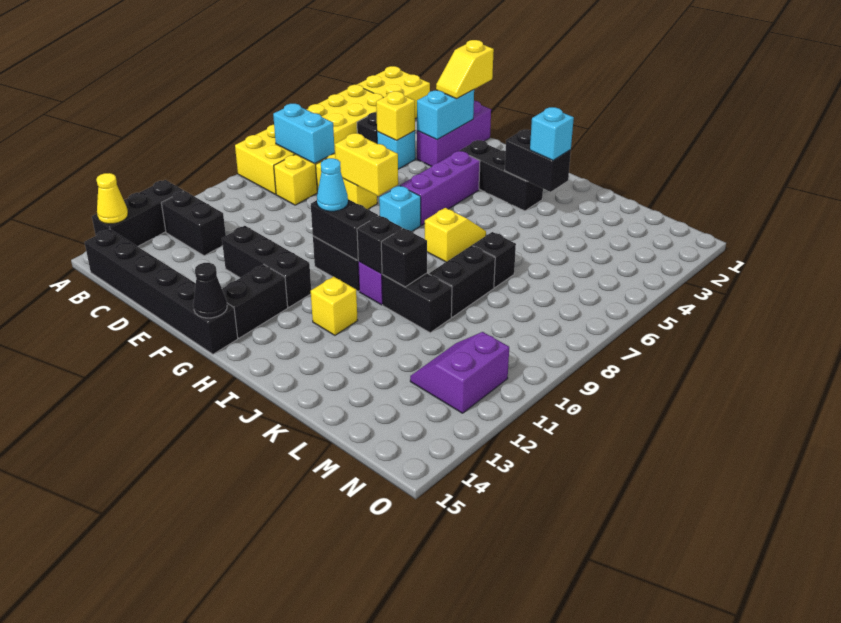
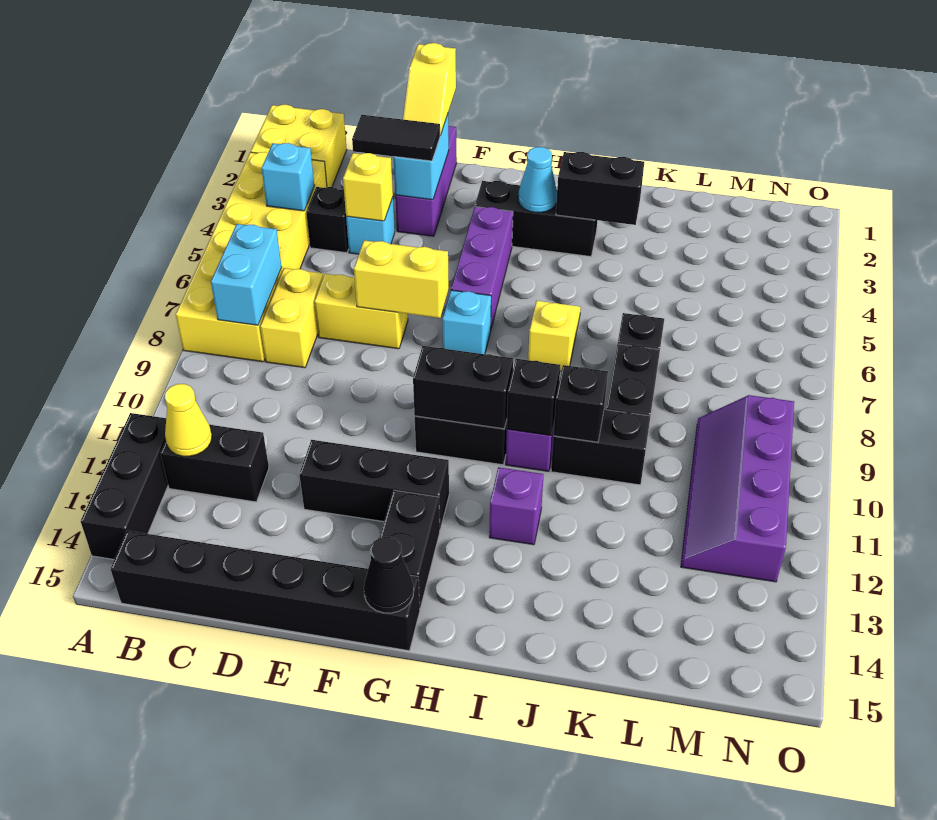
yellow 1x1 cone [96,173,128,224] -> yellow 1x1 cone moved to [165,384,212,456]
cyan 1x2 brick [273,104,335,163] -> cyan 1x2 brick turned to [211,224,282,325]
none -> black 1x2 tile [352,115,440,161]
cyan 1x1 cone [317,158,348,211] -> cyan 1x1 cone moved to [518,147,557,212]
yellow 1x1 brick [311,277,358,335] -> purple 1x1 brick [489,467,544,545]
cyan 1x1 brick [530,107,574,160] -> cyan 1x1 brick moved to [262,143,314,211]
purple 2x2 slope [410,332,509,413] -> purple 2x4 slope [681,395,794,582]

